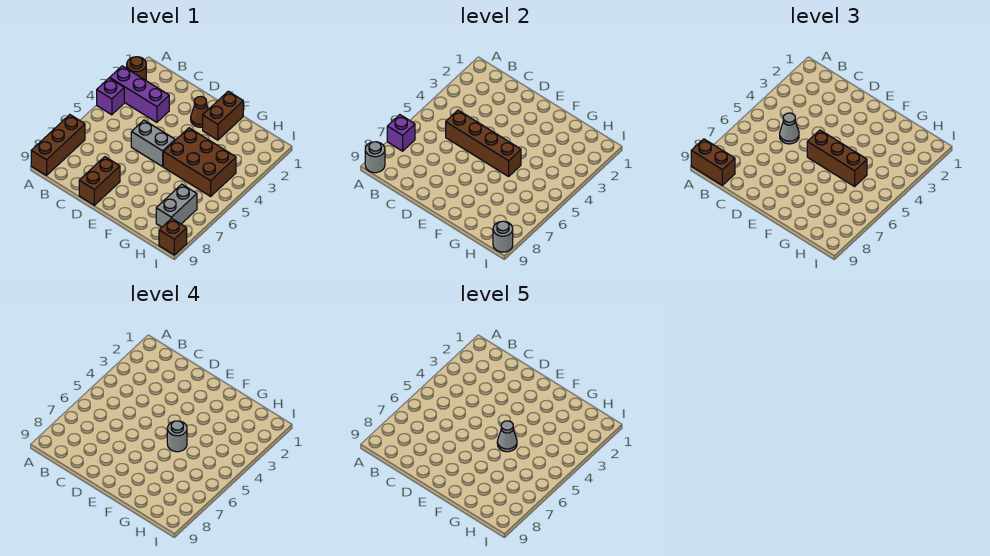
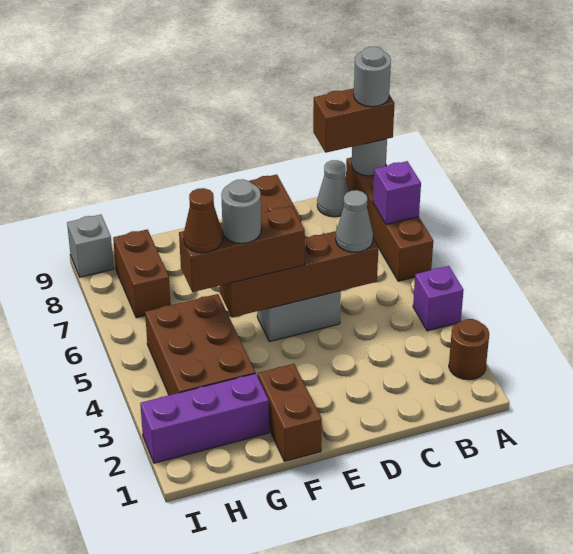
purple 1x3 brick [110,66,169,122] -> purple 1x3 brick moved to [140,373,269,463]
brown 1x3 brick [31,115,85,176] -> brown 1x4 brick [346,157,433,281]
brown 1x1 cone [191,96,208,127] -> brown 1x1 cone moved to [184,188,223,253]
brown 2x3 brick [163,128,236,196] -> brown 2x3 brick turned to [145,294,255,395]
grey 1x1 cone [497,421,517,452] -> grey 1x1 cone moved to [317,160,349,217]
grey 1x2 brick [156,184,197,227] -> brown 1x2 brick [113,229,171,318]
brown 1x1 brick [159,218,187,255] -> grey 1x1 brick [67,214,114,277]
grey 1x1 round brick [493,221,513,252] -> grey 1x1 round brick moved to [354,47,391,107]

